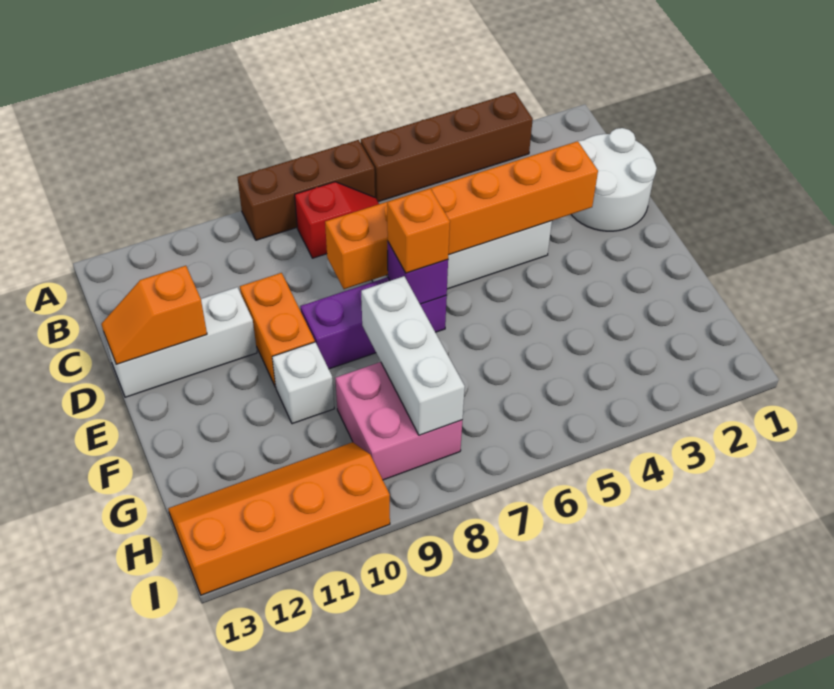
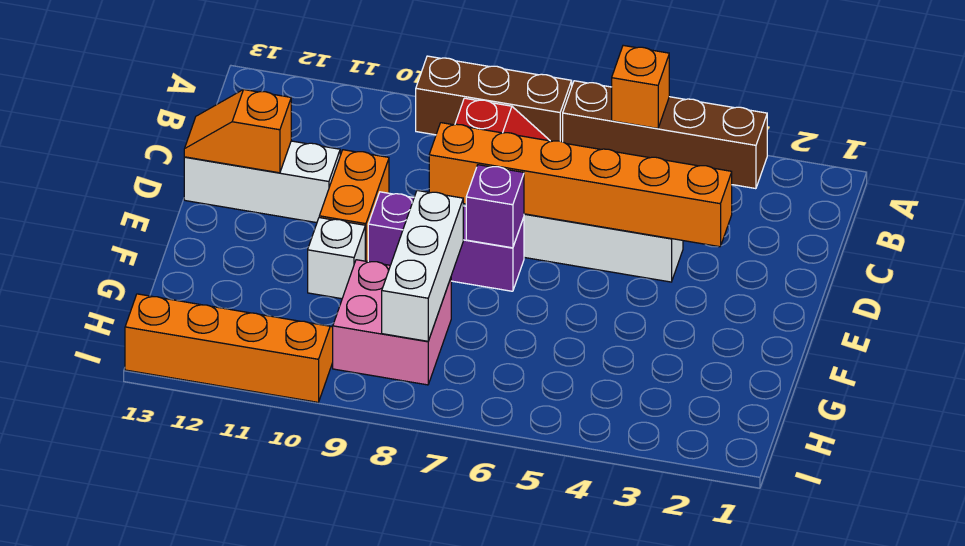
white 2x2 round brick [571,128,657,231] -> none
orange 1x1 brick [387,188,450,273] -> orange 1x1 brick moved to [612,45,669,129]

